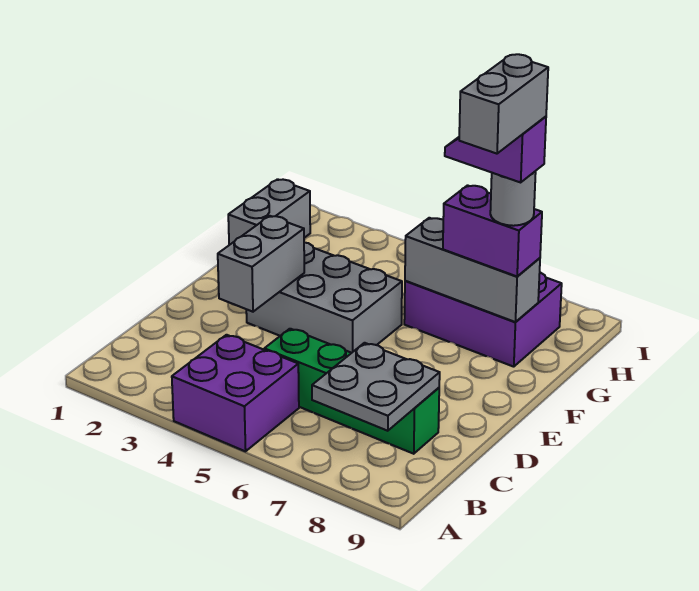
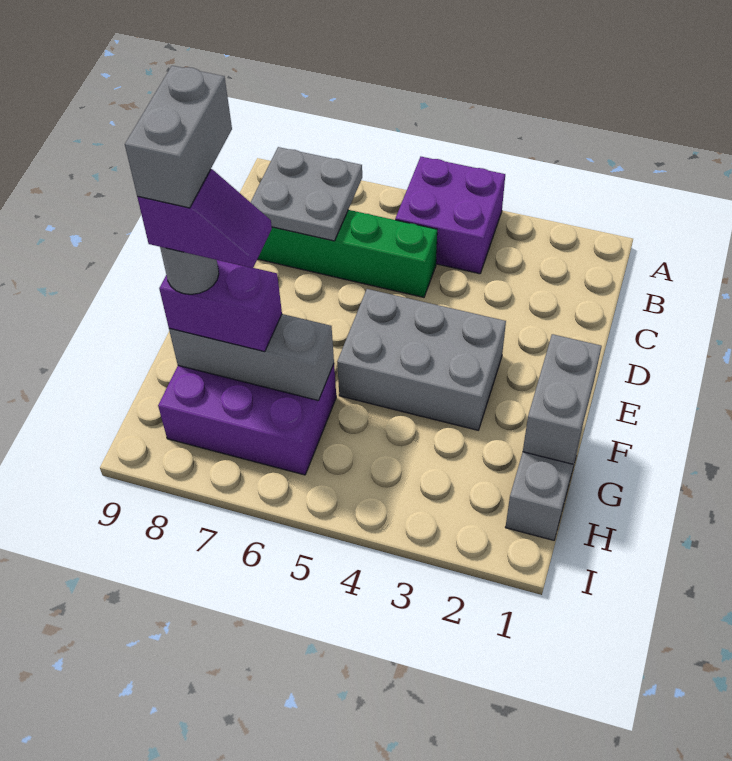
grey 1x2 brick [218,216,304,312] -> grey 1x2 brick moved to [523,334,602,464]

